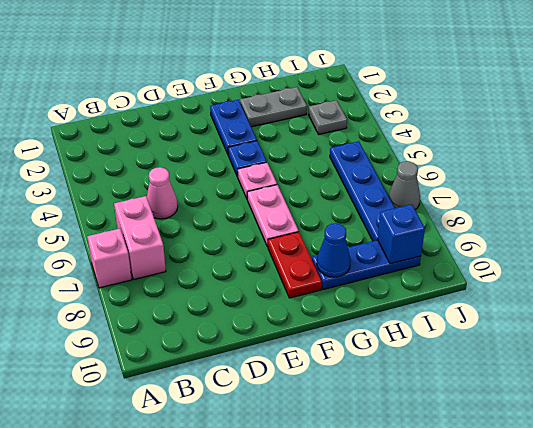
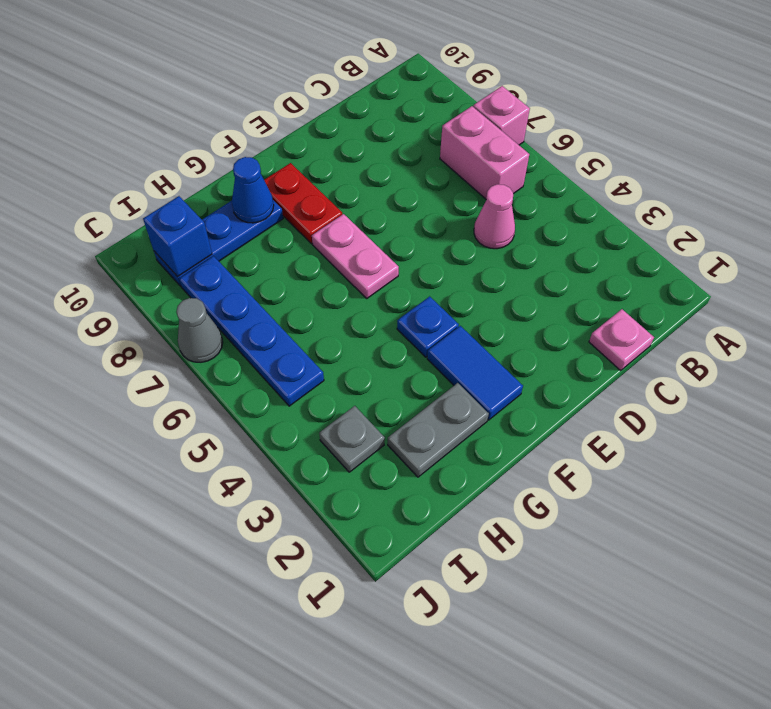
blue 1x2 plate [210,100,257,154] -> blue 1x2 tile [427,326,523,420]
pink 1x1 plate [238,162,277,198] -> pink 1x1 plate moved to [589,309,654,371]

